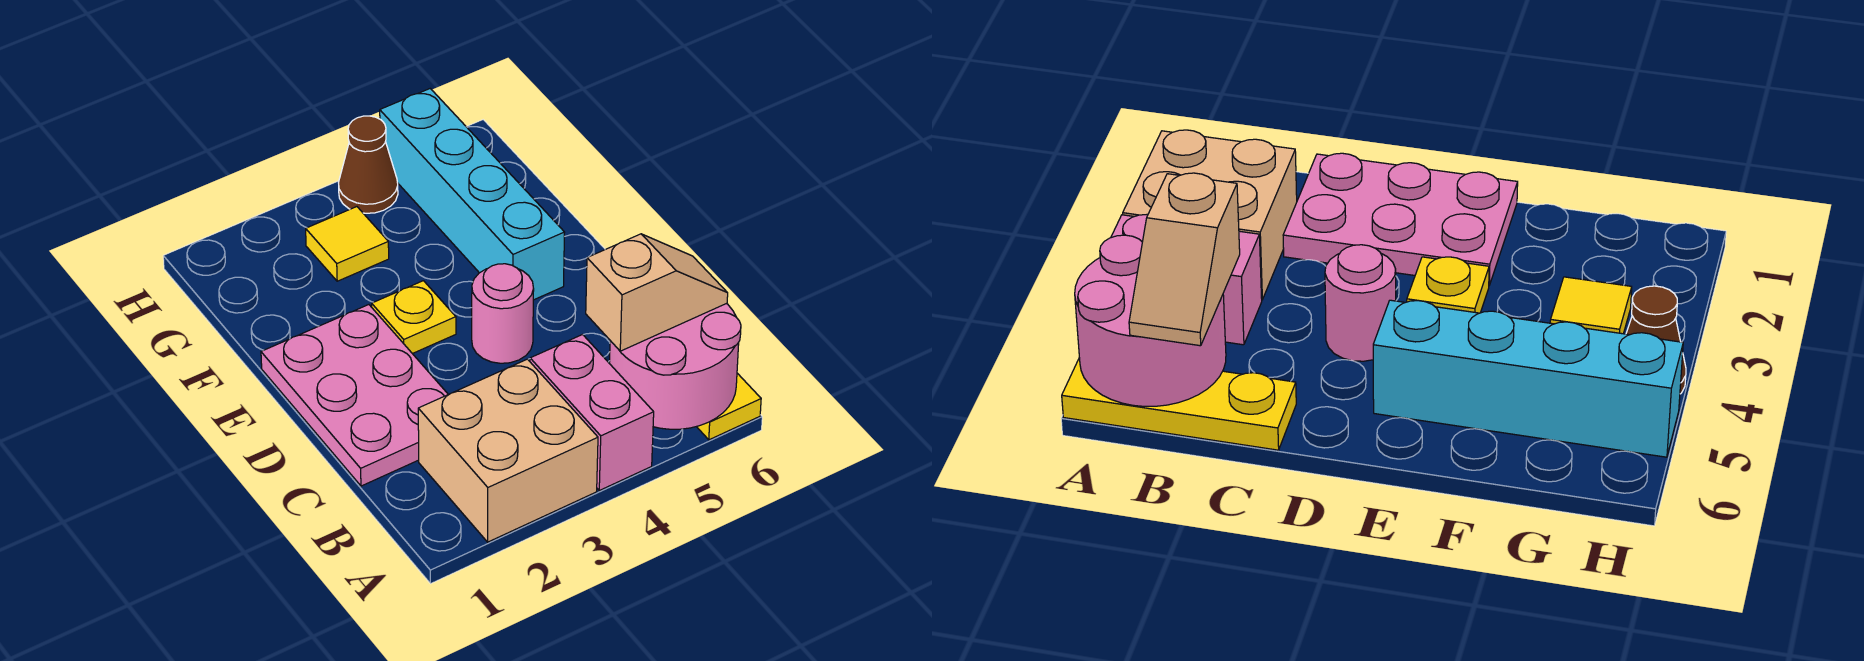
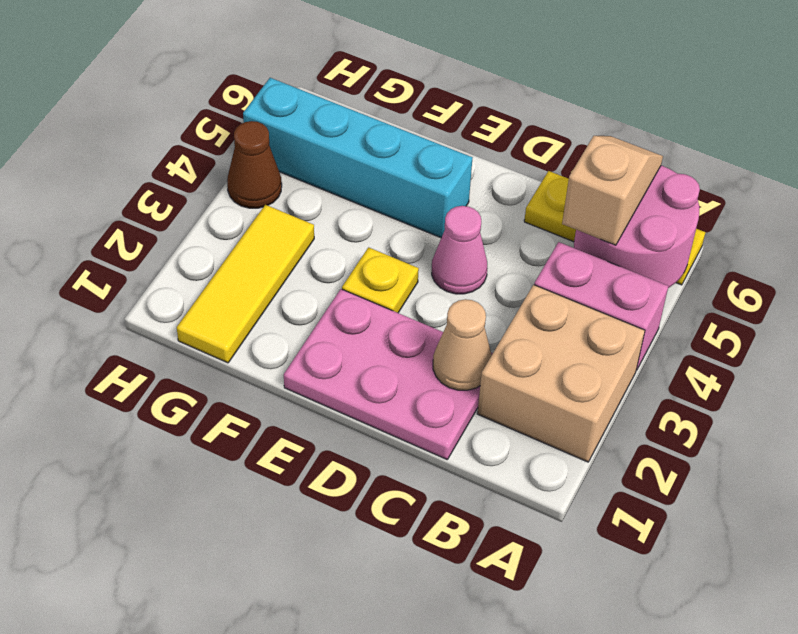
none -> tan 1x1 cone [433,299,492,390]
pink 1x1 round brick [472,264,534,363] -> pink 1x1 cone [432,206,488,294]
yellow 1x1 tile [306,207,389,281] -> yellow 1x3 tile [177,205,314,363]

